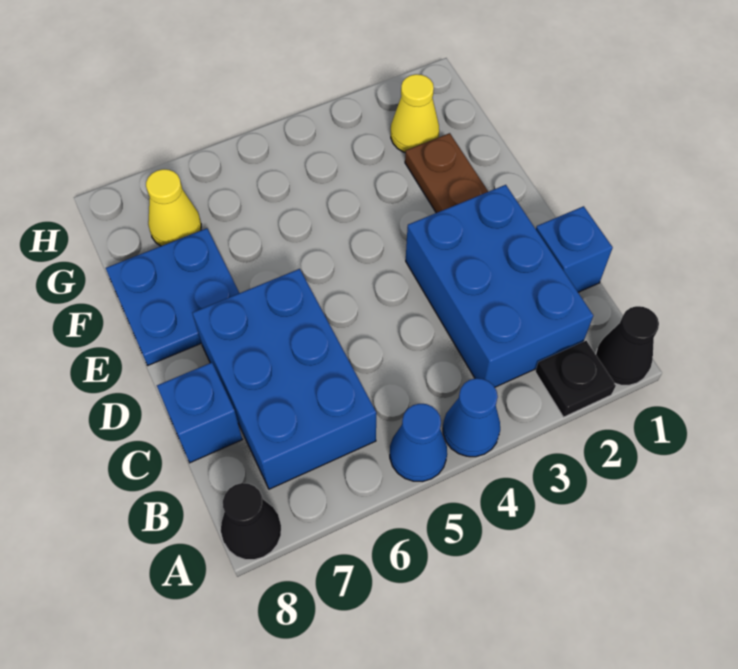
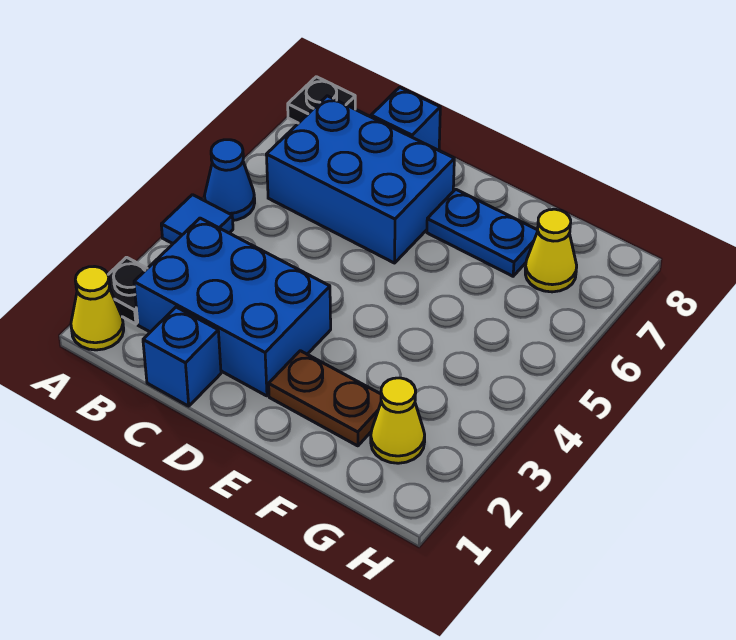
black 1x1 cone [596,306,659,385] -> yellow 1x1 cone [71,267,124,350]
blue 1x1 cone [443,378,500,457] -> blue 1x1 tile [161,195,233,244]
black 1x1 cone [221,483,281,560] -> black 1x1 plate [288,77,355,123]
blue 2x2 plate [106,228,239,365] -> blue 1x2 plate [427,189,538,276]

